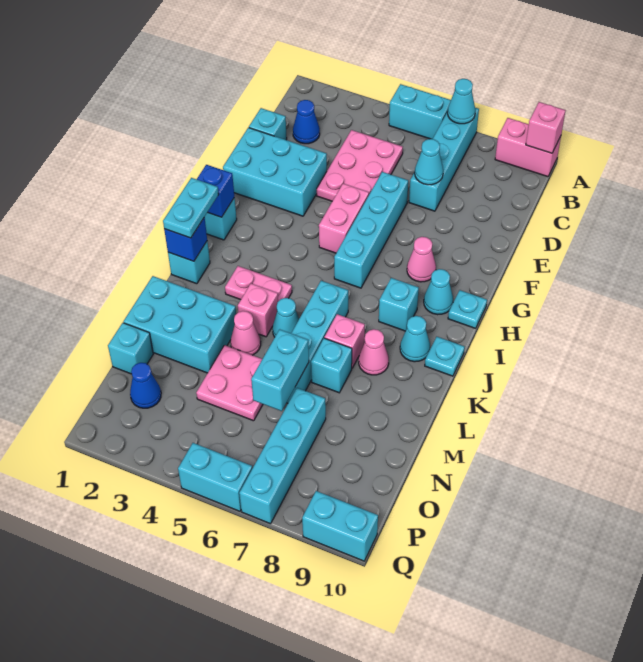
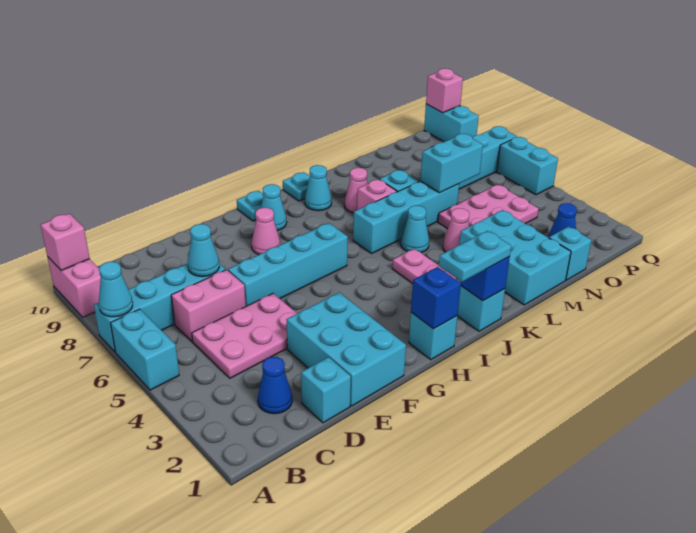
pink 1x2 brick [319,183,369,253] -> pink 1x2 brick moved to [171,270,246,341]
cyan 1x1 brick [379,278,419,331] -> none
pink 1x1 brick [238,284,278,337] -> pink 1x1 brick moved to [426,68,463,113]
pink 2x2 plate [196,345,263,421] -> pink 2x3 plate [438,185,539,229]

